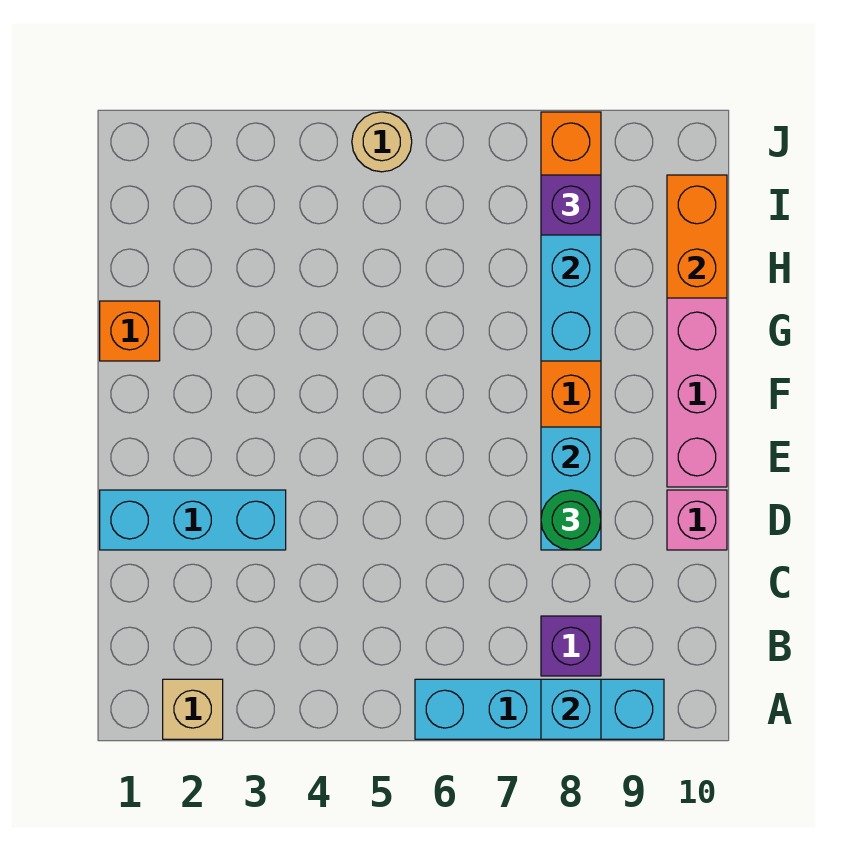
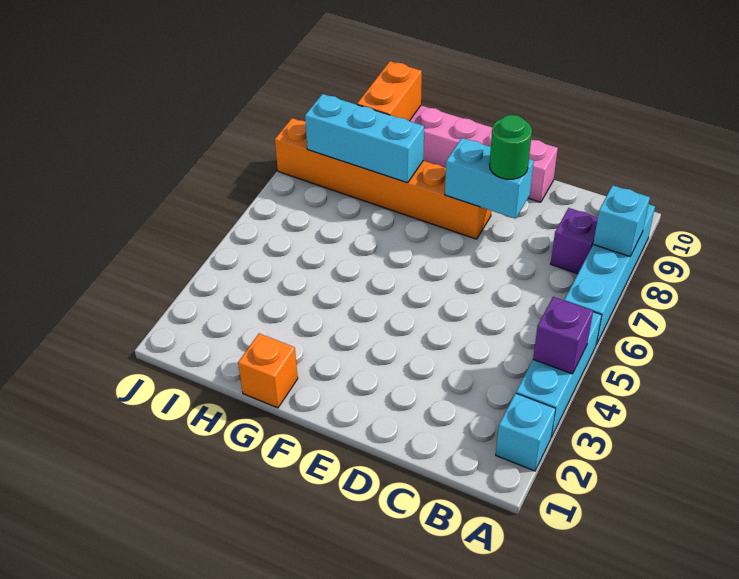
tan 1x1 brick [163,679,223,739] -> cyan 1x1 brick [496,393,556,471]
cyan 1x3 brick [100,490,286,550] -> cyan 1x3 brick moved to [516,312,602,437]
orange 1x2 brick [667,175,727,298] -> orange 1x2 brick turned to [357,61,422,121]
purple 1x1 brick [541,175,601,235] -> purple 1x1 brick moved to [533,297,593,374]
tan 1x1 round brick [352,112,412,172] -> none

